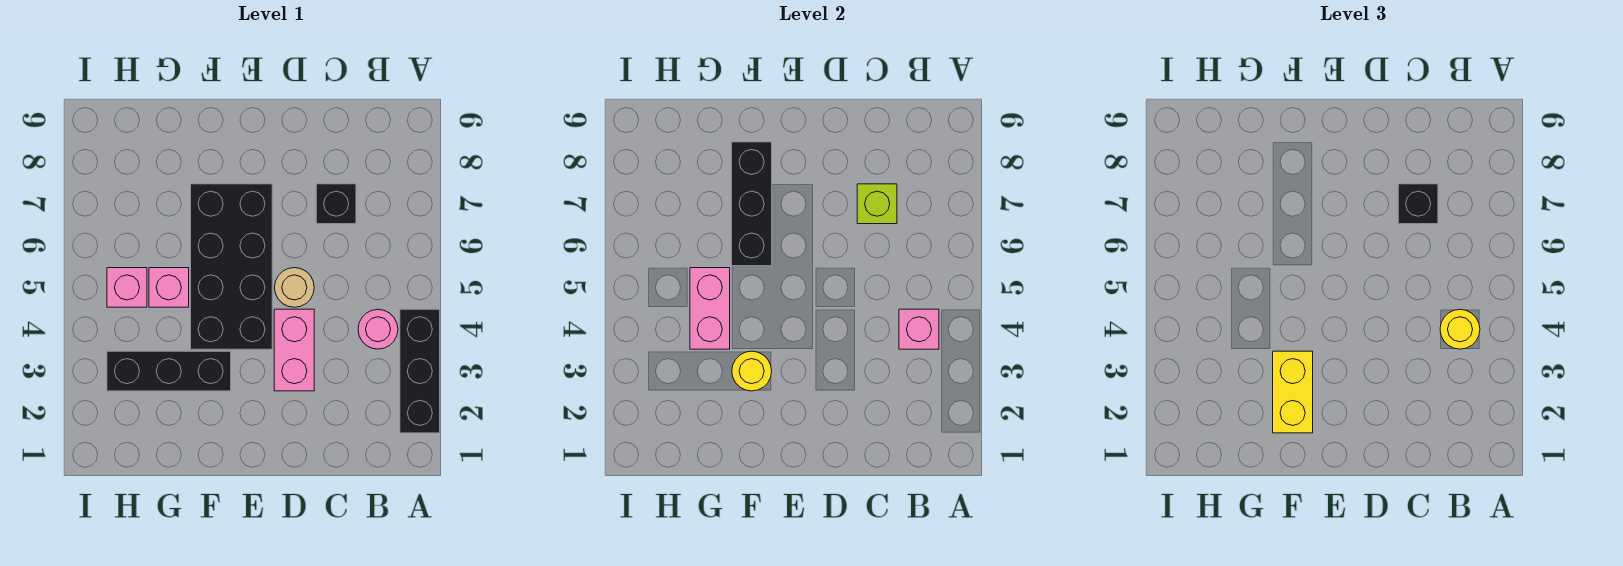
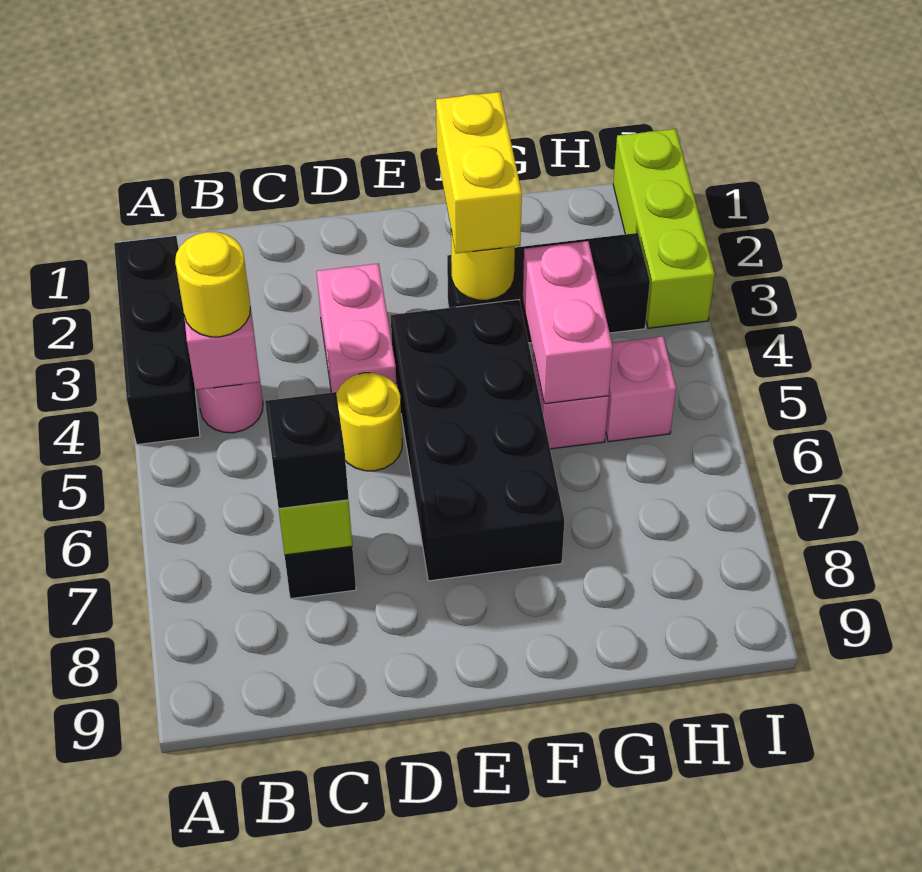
tan 1x1 round brick [275,268,314,307] -> yellow 1x1 round brick [336,373,402,471]
black 1x3 brick [732,142,772,266] -> none
none -> lime 1x3 brick [613,129,715,328]

